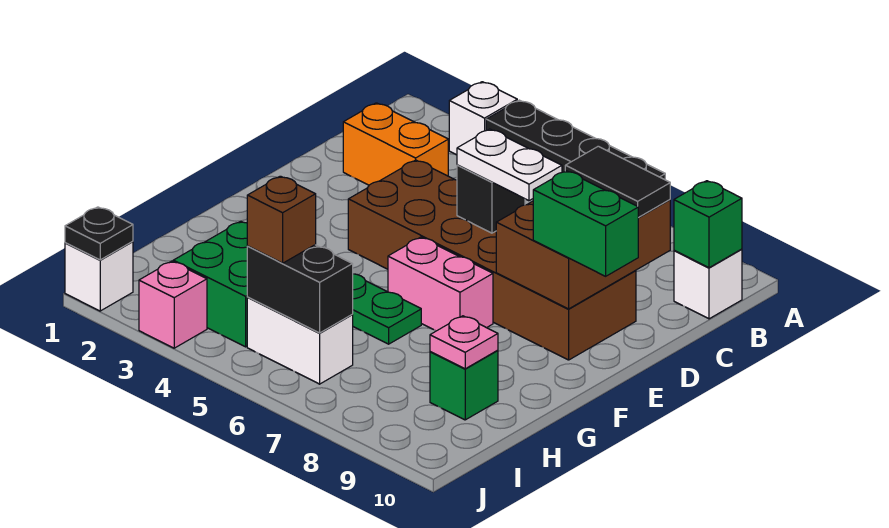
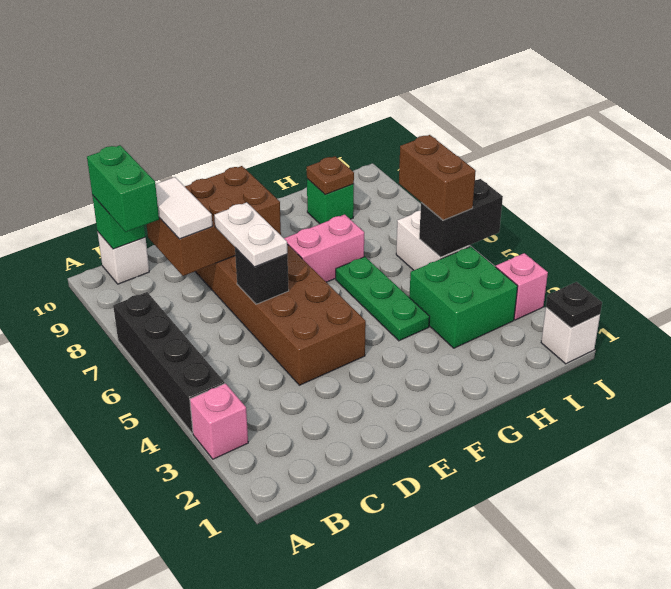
white 1x1 brick [449,82,517,155] -> pink 1x1 brick [190,383,248,459]
orange 1x2 brick [343,103,448,185] -> none
black 1x2 tile [565,146,670,218] -> white 1x2 tile [156,177,213,239]
green 1x2 brick [533,171,638,276] -> green 1x2 brick moved to [87,145,159,232]
pink 1x2 brick [388,237,493,331] -> pink 1x2 brick turned to [284,215,364,282]
pink 1x1 plate [430,316,498,369] -> brown 1x1 plate [307,156,354,195]
black 1x2 brick [247,245,353,333] -> black 1x2 brick turned to [419,179,503,257]
brown 1x1 brick [247,176,316,263] -> brown 1x2 brick [399,135,476,220]

